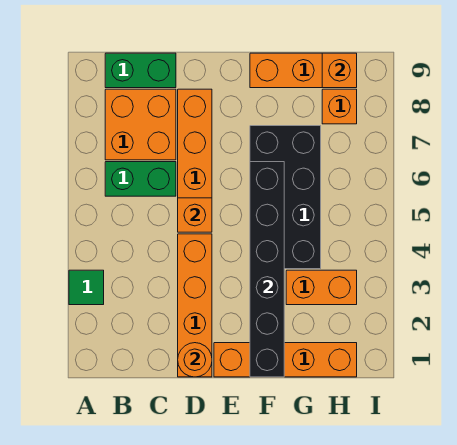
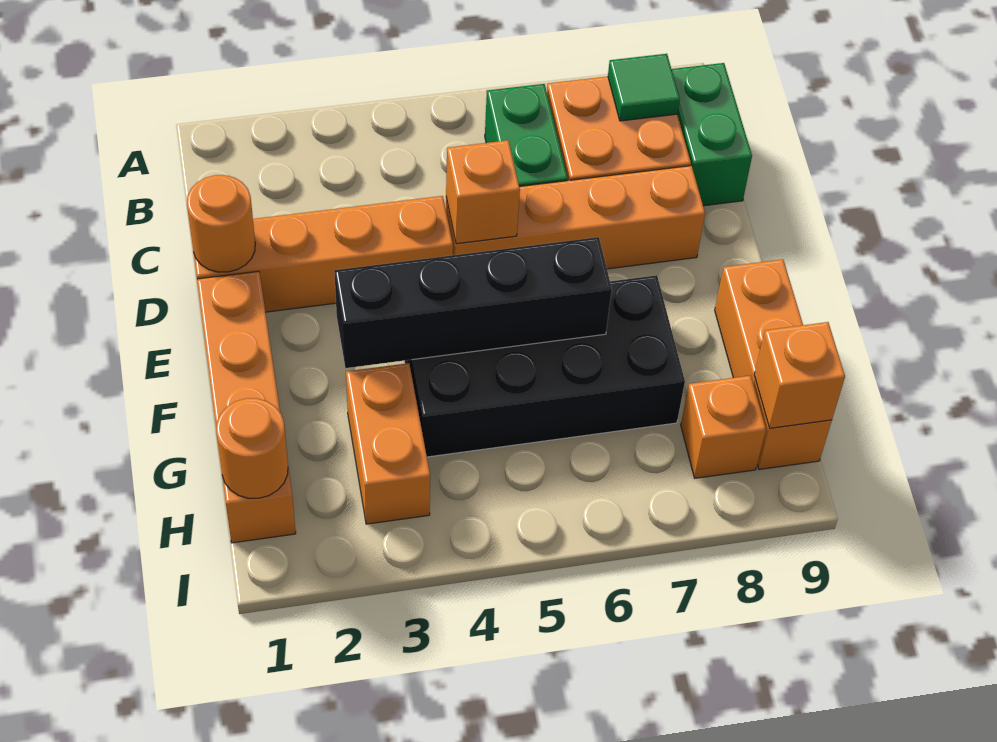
green 1x1 tile [69,270,104,305] -> green 1x1 tile moved to [608,54,680,121]
black 1x6 brick [250,162,284,377] -> black 1x4 brick [334,237,612,368]
none -> orange 1x1 round brick [216,398,288,498]

